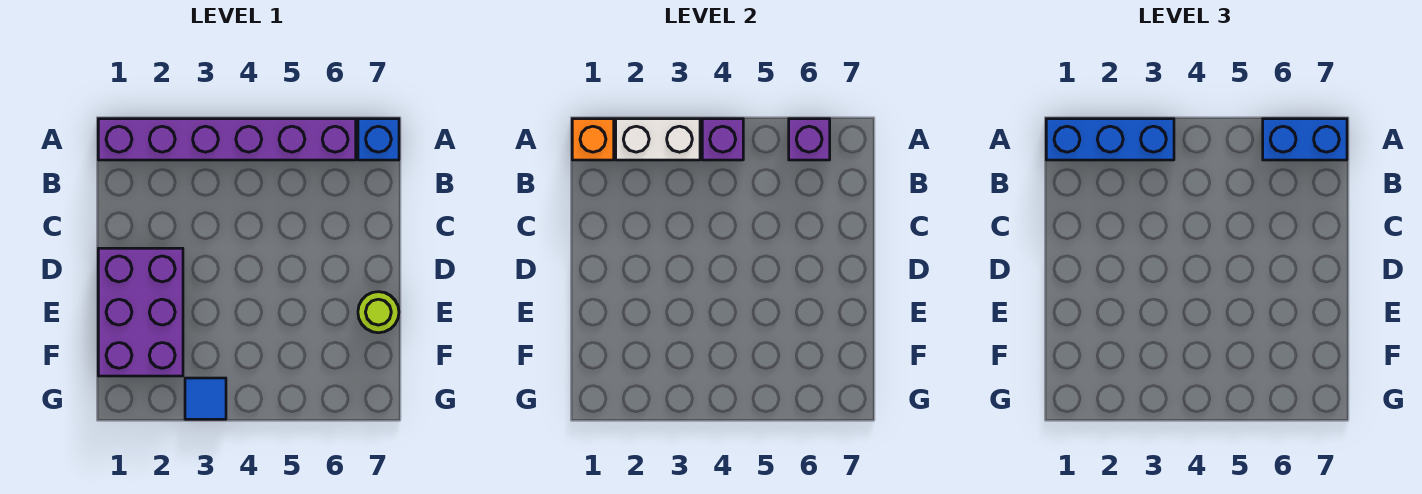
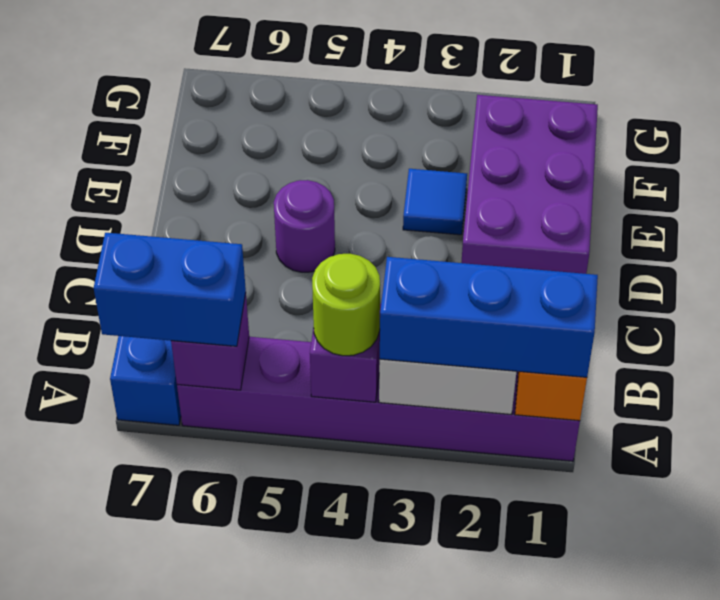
none -> purple 1x1 round brick [274,180,335,272]
lime 1x1 round brick [358,292,399,333] -> lime 1x1 round brick moved to [312,254,380,356]
blue 1x1 tile [185,378,226,419] -> blue 1x1 tile moved to [403,169,467,235]

